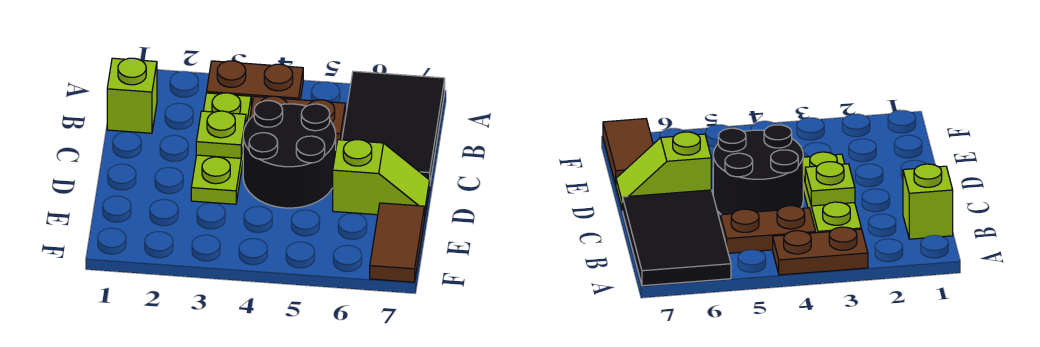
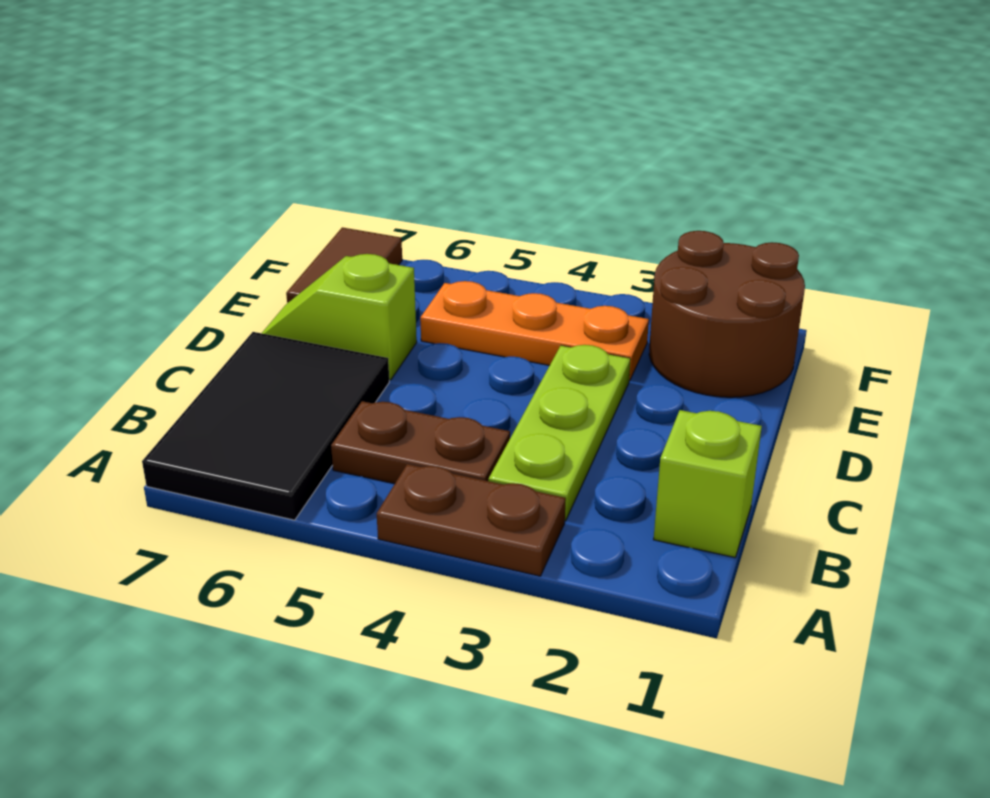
lime 1x1 plate [196,111,246,158] -> none
black 2x2 round brick [243,101,336,208] -> none
none -> brown 2x2 round brick [649,231,805,397]
none -> orange 1x3 plate [420,281,649,381]

